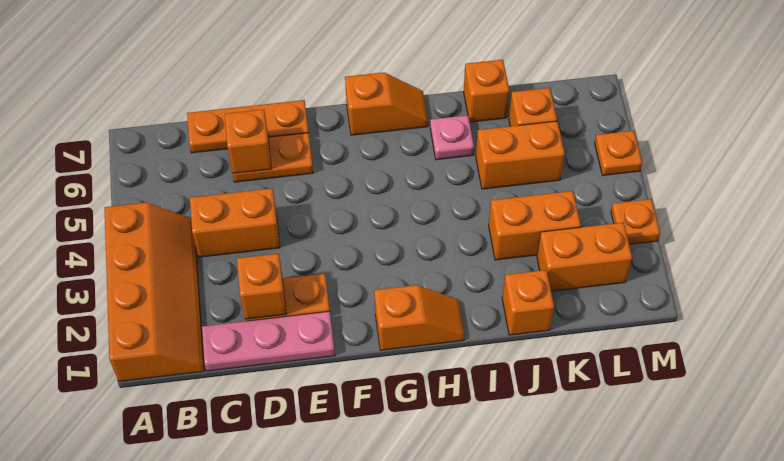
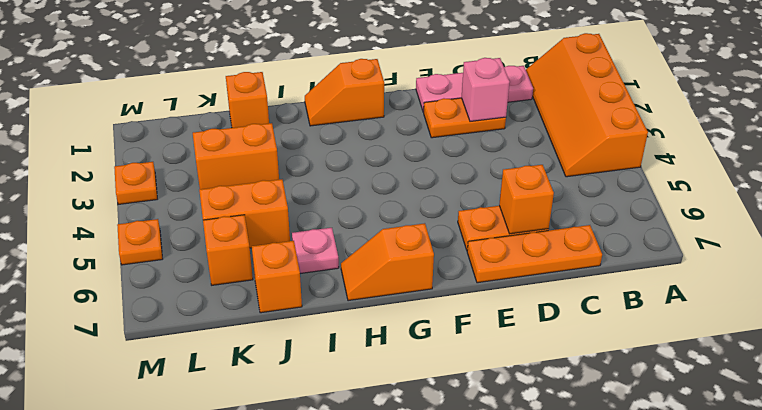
orange 1x2 brick [190,188,280,257] -> none
orange 1x1 brick [237,253,286,319] -> pink 1x1 brick [462,58,510,121]
orange 1x2 brick [537,222,632,291] -> none

